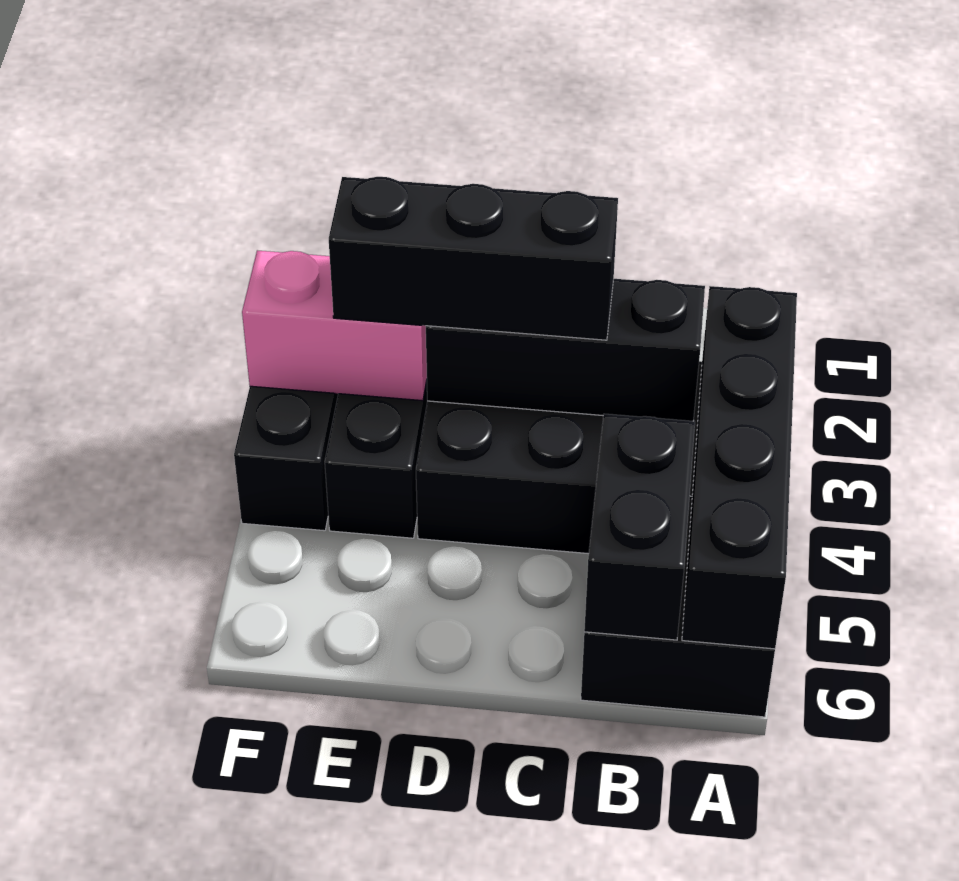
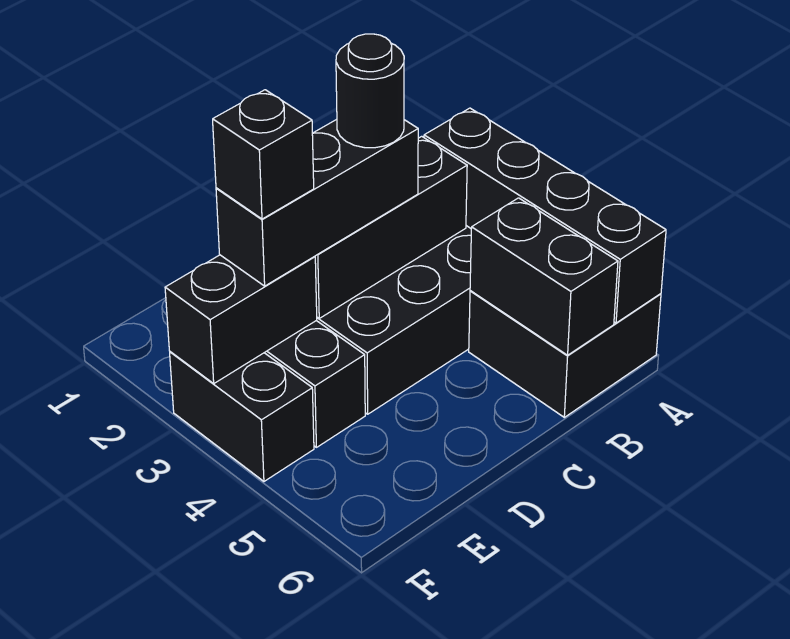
none -> black 1x1 round brick [336,34,404,148]
pink 1x2 brick [242,250,427,401] -> black 1x2 brick [165,255,317,383]
none -> black 1x1 brick [213,90,314,219]

